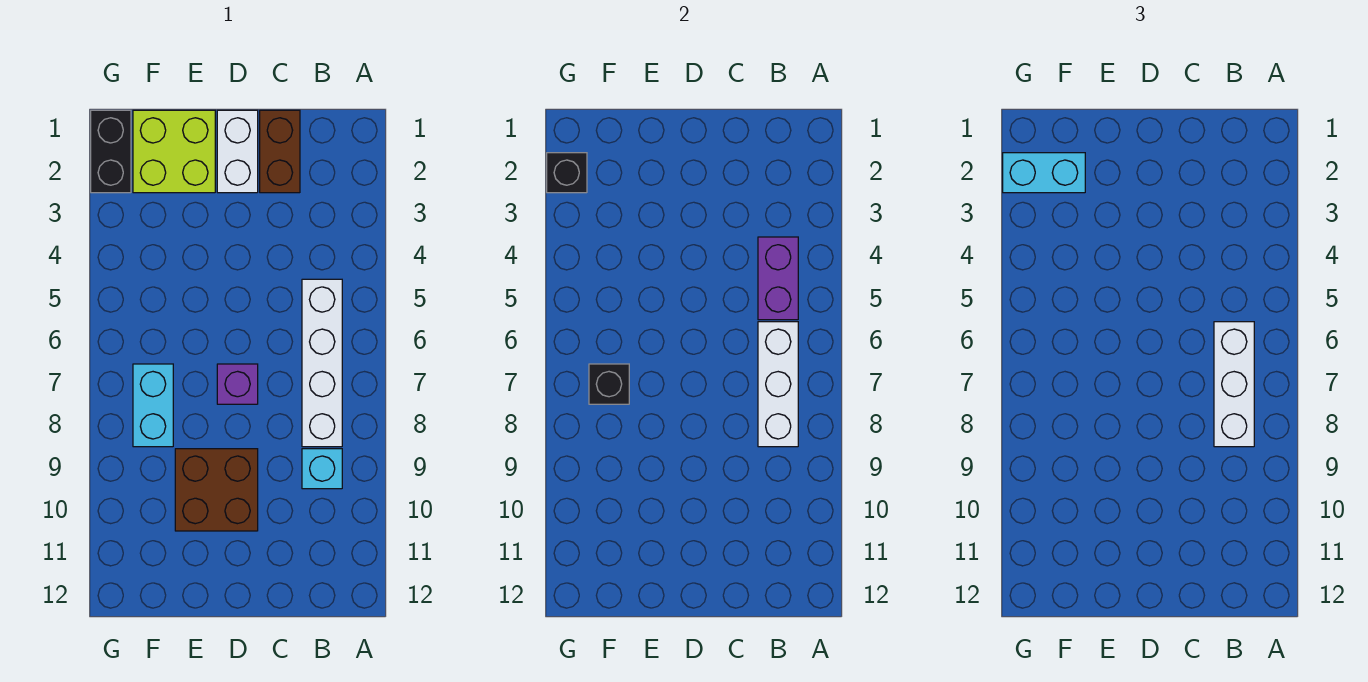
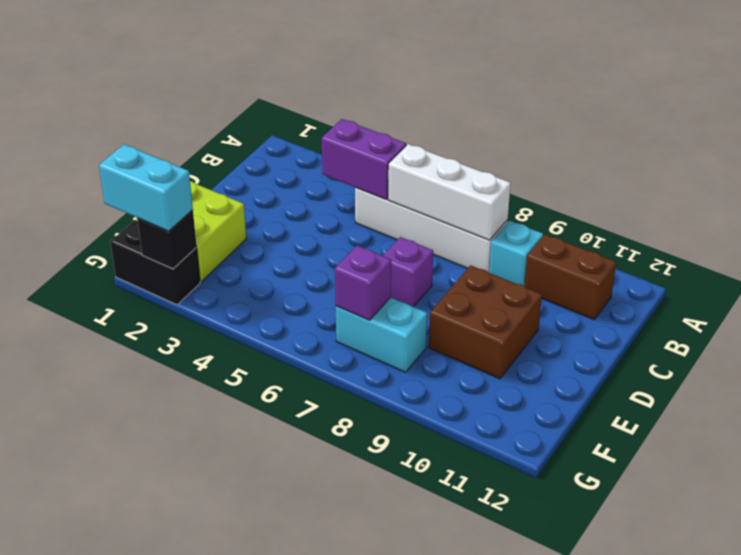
white 1x3 brick [1214,322,1254,447] -> none
brown 1x2 brick [260,110,300,193] -> brown 1x2 brick moved to [524,234,616,319]
white 1x2 brick [217,110,258,193] -> none
cyan 1x2 brick [1003,153,1085,193] -> cyan 1x2 brick turned to [99,144,193,231]
black 1x1 brick [589,364,629,404] -> purple 1x1 brick [335,246,391,320]

